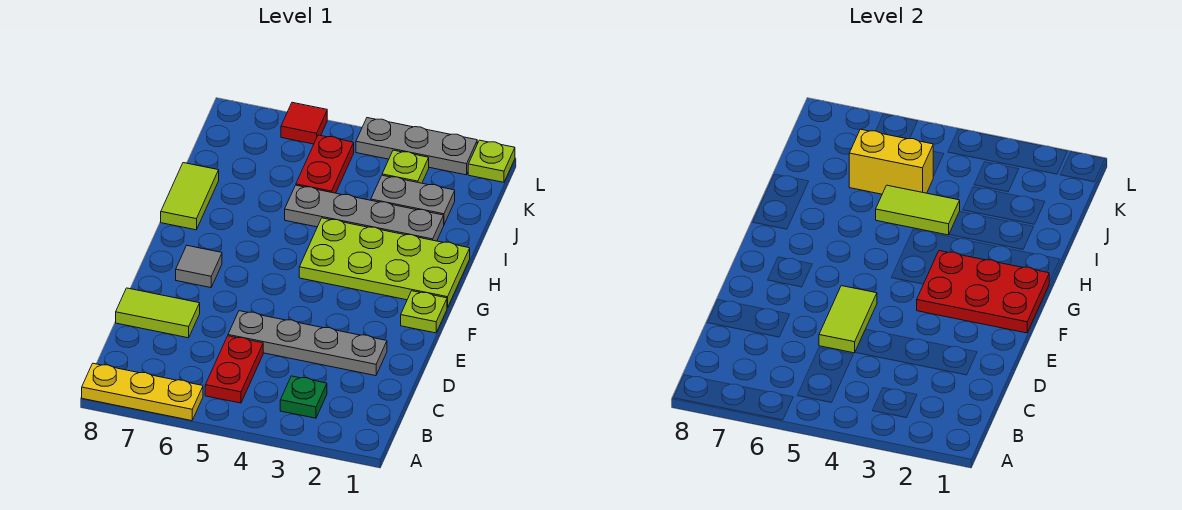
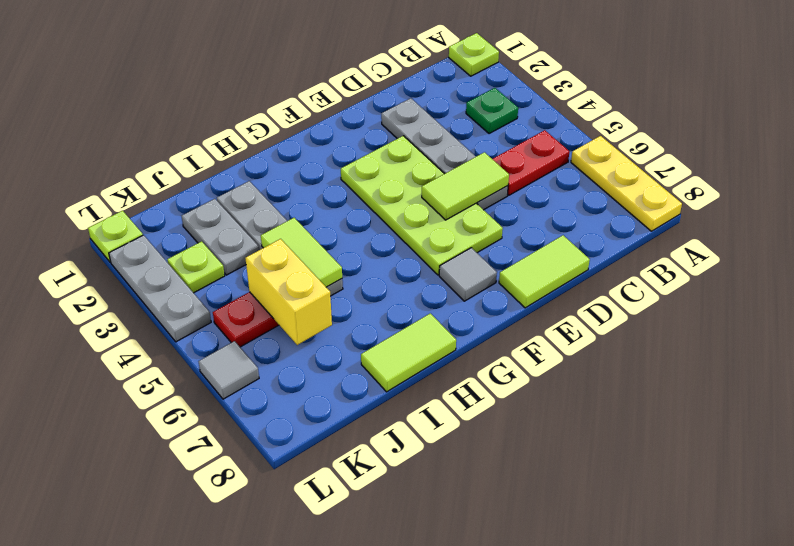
lime 1x2 tile [116,288,200,338] -> lime 1x2 tile turned to [499,235,590,308]
lime 1x1 plate [401,291,447,333] -> lime 1x1 plate moved to [449,33,499,76]
red 2x3 plate [917,251,1049,333] -> none
lime 2x4 plate [299,218,470,308] -> lime 2x4 plate moved to [341,136,503,275]
red 1x1 tile [281,102,327,144] -> grey 1x1 tile [199,341,259,399]

